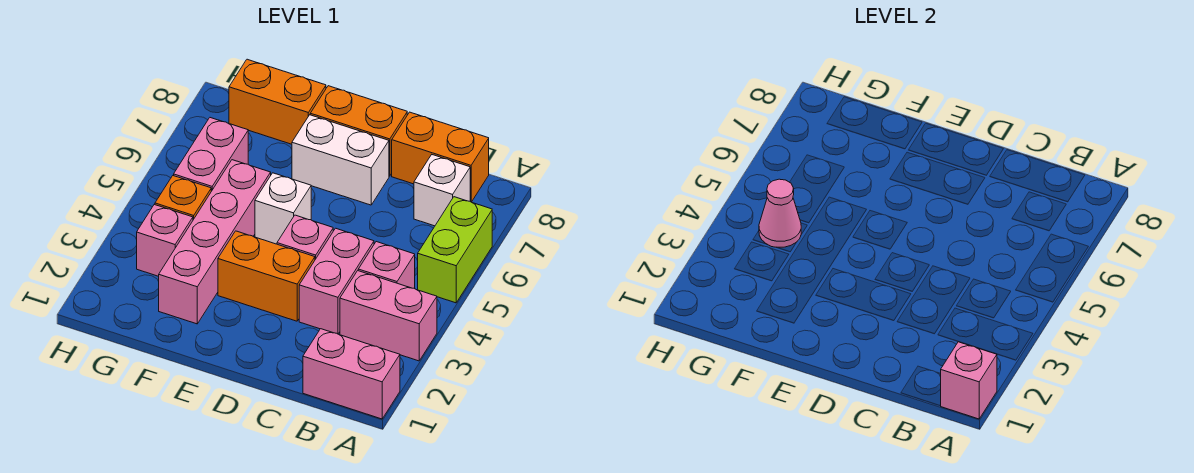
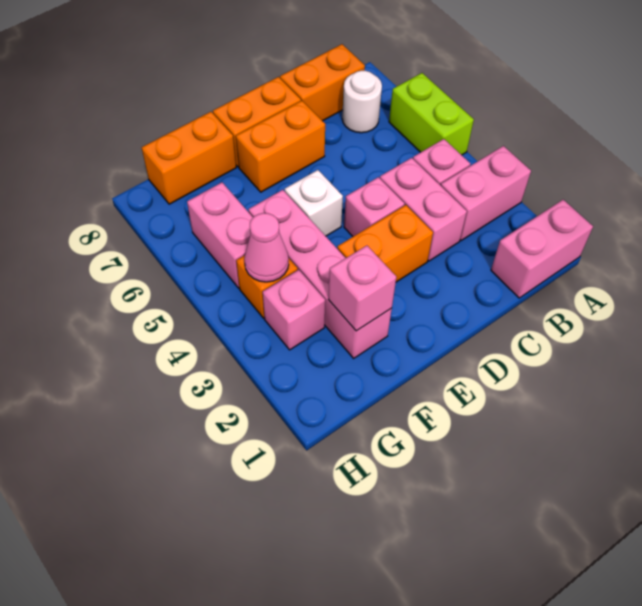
pink 1x1 brick [941,342,997,419] -> pink 1x1 brick moved to [328,246,396,331]
white 1x1 brick [414,155,470,226] -> white 1x1 round brick [342,71,382,133]
white 1x2 brick [292,115,389,205] -> orange 1x2 brick [236,101,325,192]

